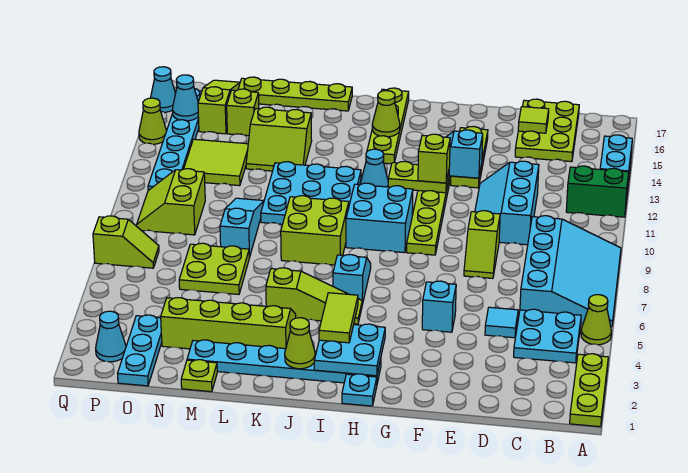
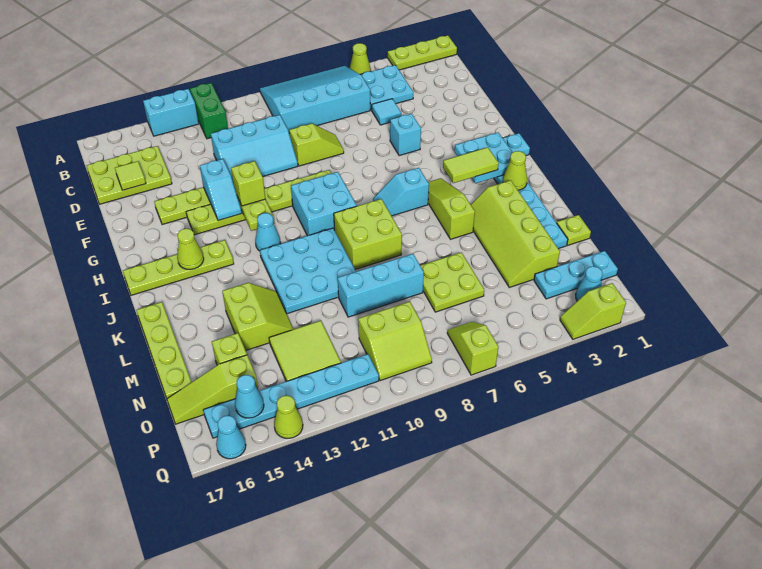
cyan 1x3 slope [220,198,264,258] -> cyan 1x3 brick [338,254,424,317]
none -> lime 1x2 slope [560,283,626,339]

